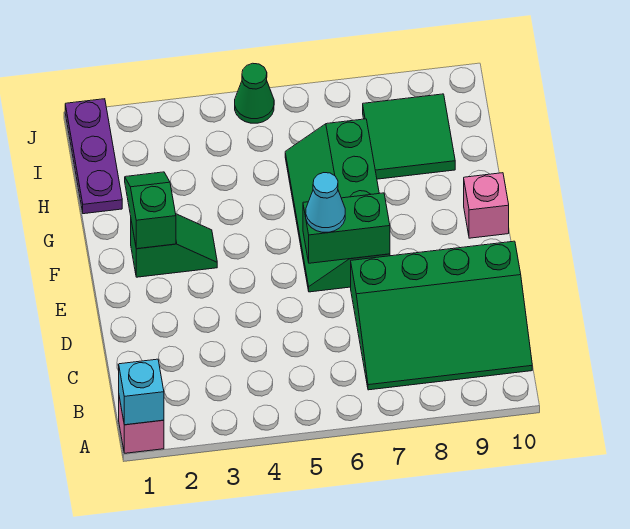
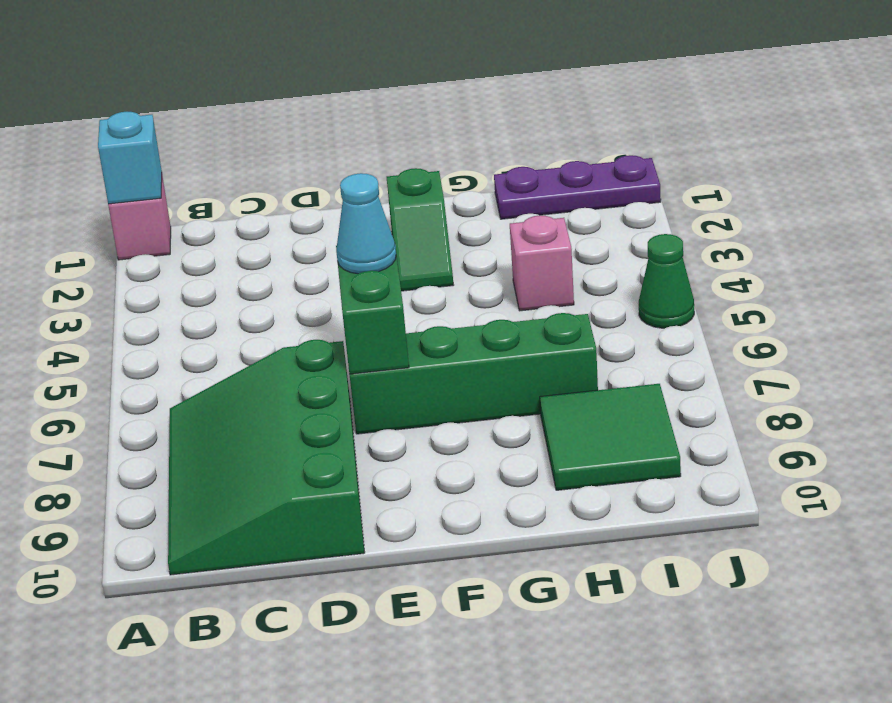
green 1x2 slope [125,172,176,249] -> none
pink 1x1 brick [464,173,509,238] -> pink 1x1 brick moved to [510,215,574,311]

